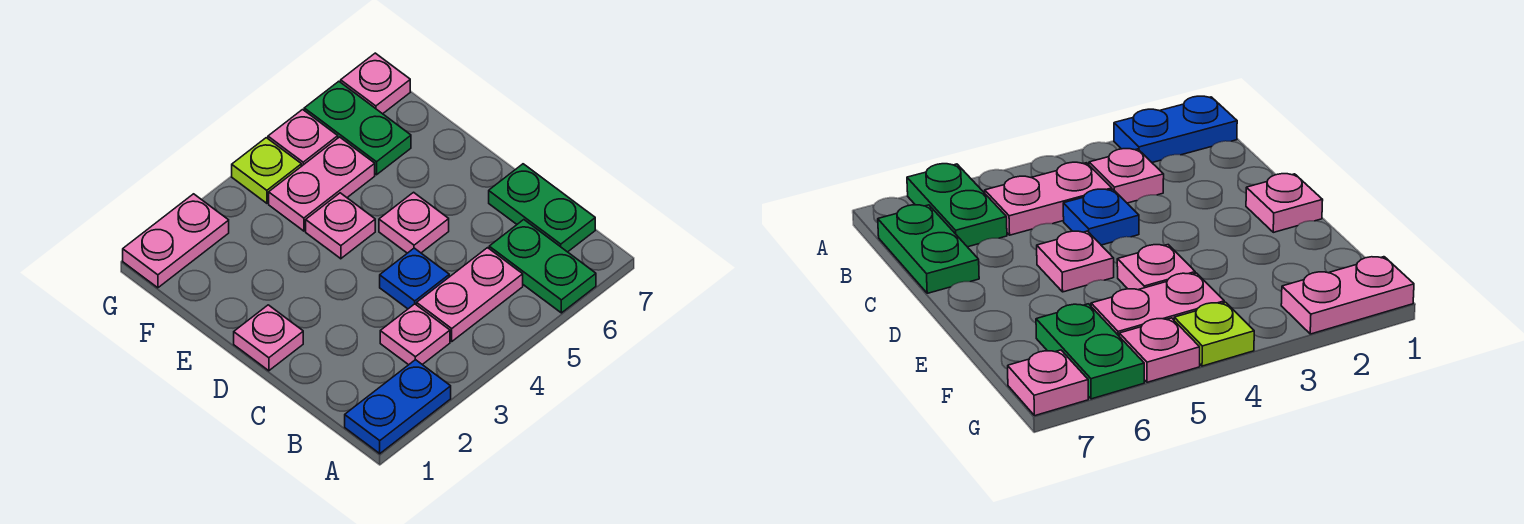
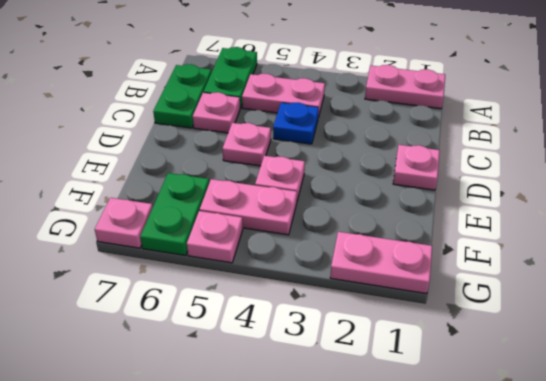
blue 1x2 plate [345,360,451,454] -> pink 1x2 plate [365,65,445,109]
pink 1x1 plate [380,304,450,365] -> pink 1x1 plate moved to [193,92,240,133]
lime 1x1 plate [232,138,301,203] -> none

